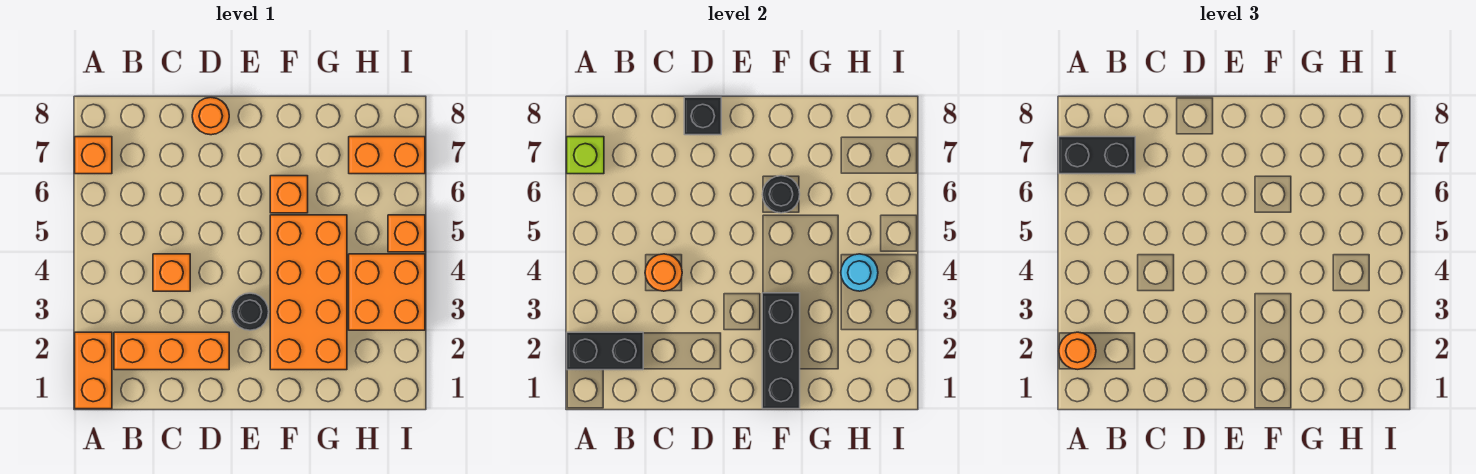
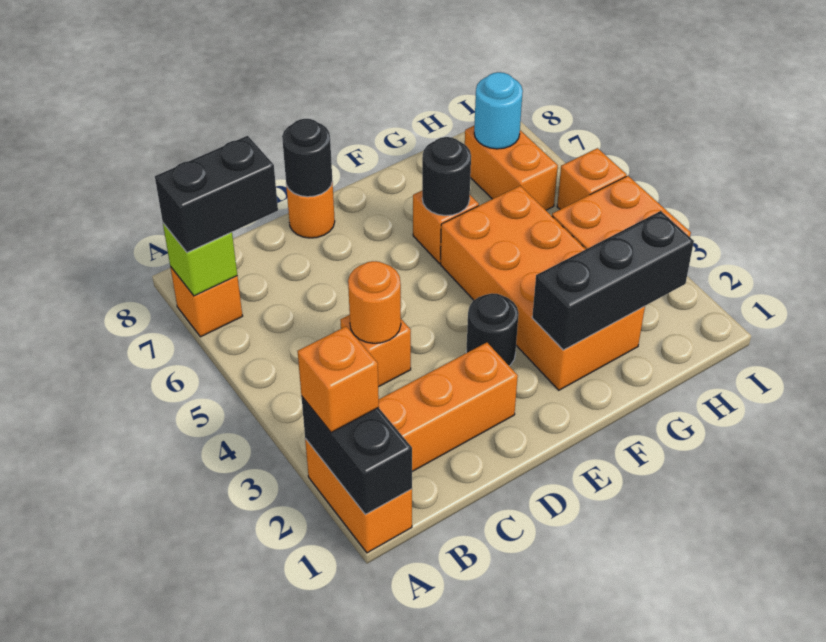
black 1x2 brick [567,332,643,370] -> black 1x2 brick turned to [301,396,412,515]
orange 1x1 round brick [1059,332,1096,369] -> orange 1x1 brick [298,326,379,432]
black 1x1 brick [684,97,721,135] -> black 1x1 round brick [282,119,332,197]
black 1x3 brick [762,293,800,409] -> black 1x3 brick turned to [532,211,694,350]
cyan 1x1 round brick [841,254,878,291] -> cyan 1x1 round brick moved to [474,72,523,149]
orange 1x2 brick [349,137,425,174] -> orange 1x2 brick turned to [465,126,558,210]

